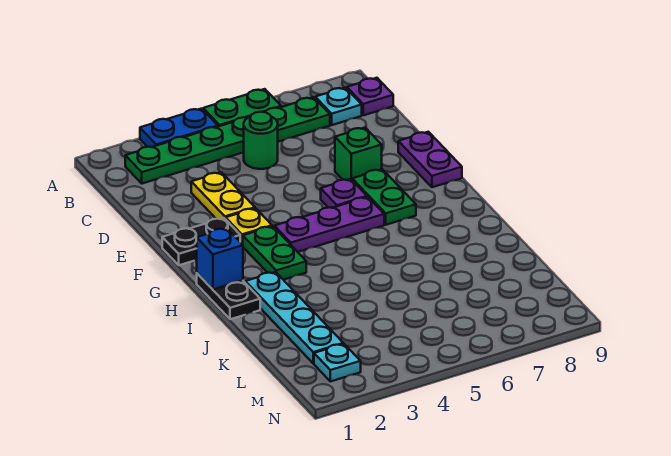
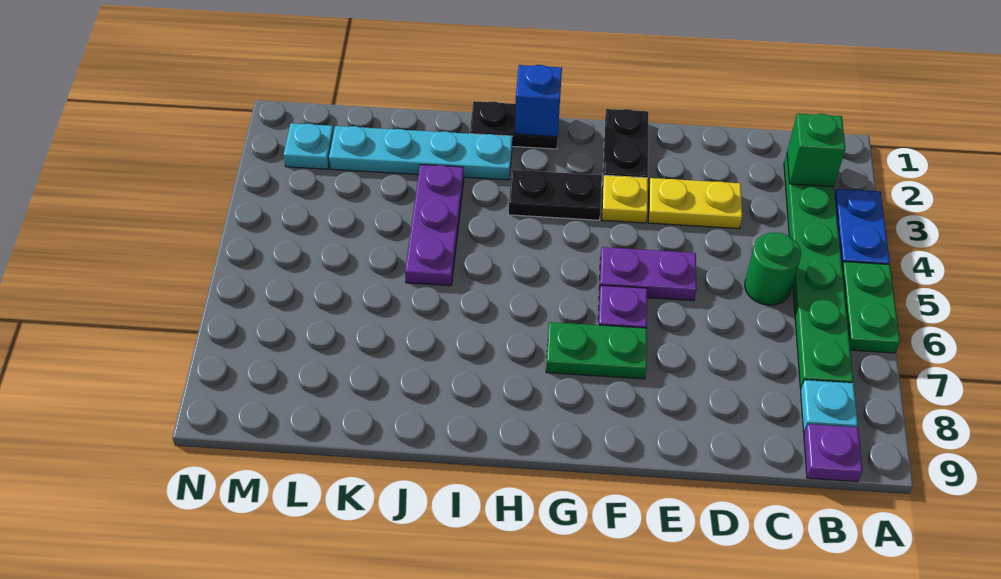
green 1x1 brick [335,128,382,180] -> green 1x1 brick moved to [787,114,845,187]
purple 1x2 plate [398,132,462,187] -> purple 1x2 plate moved to [599,247,697,301]
green 1x2 plate [243,226,306,280] -> black 1x2 plate [509,170,602,220]
purple 1x3 plate [274,197,384,252] -> purple 1x3 plate moved to [405,164,464,286]

